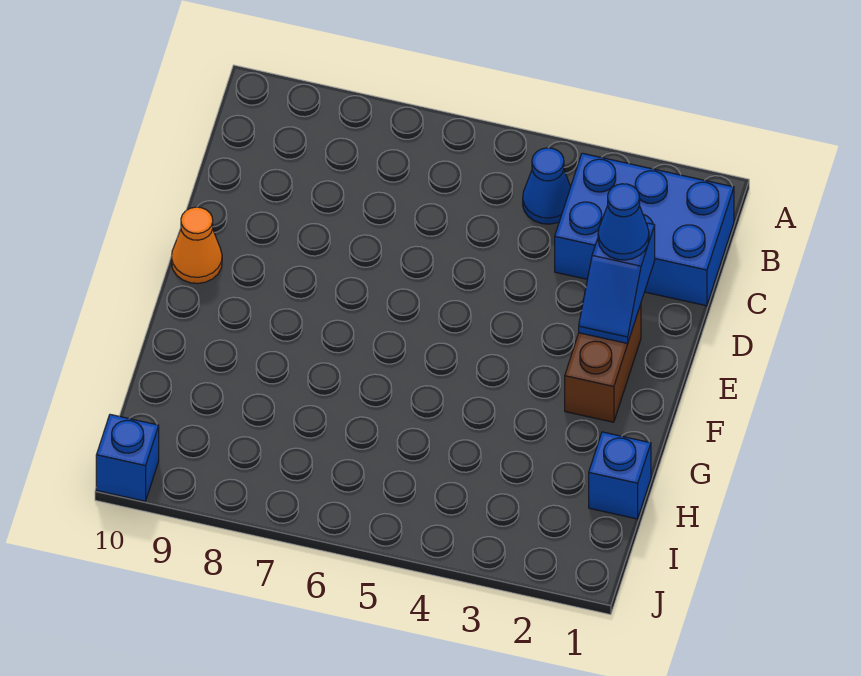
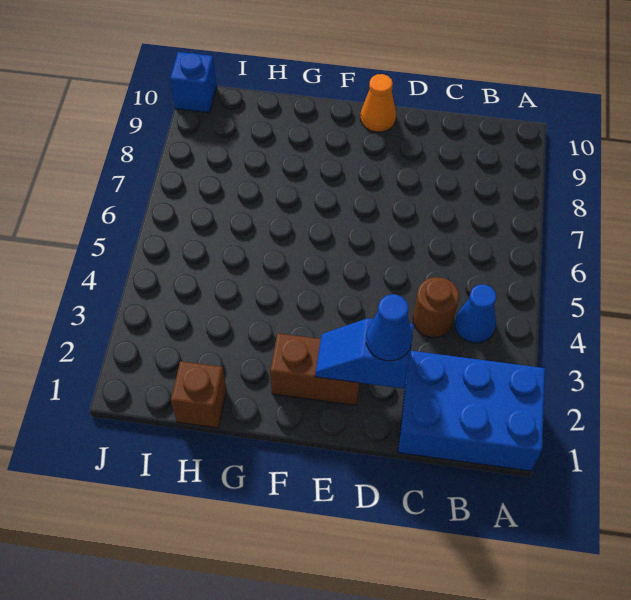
blue 2x3 brick [555,153,734,306] -> blue 2x3 brick turned to [398,351,545,471]
none -> brown 1x1 round brick [413,277,459,338]
blue 1x1 brick [589,432,651,519] -> brown 1x1 brick [171,361,226,428]

